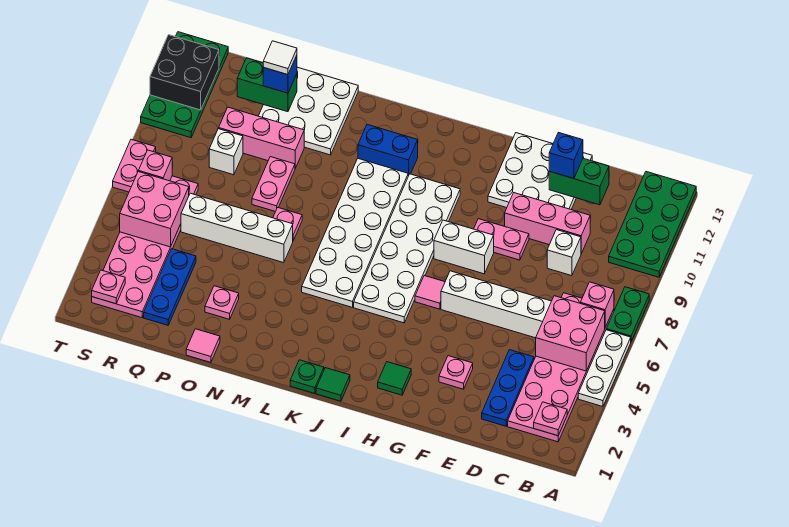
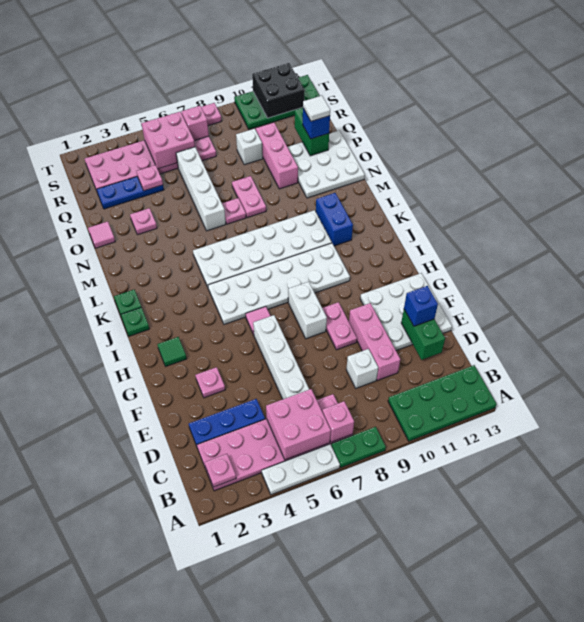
green 1x1 tile [316,368,350,401] -> green 1x1 plate [121,307,149,336]
pink 1x2 plate [252,157,295,212] -> pink 1x2 plate turned to [232,176,266,218]
pink 1x1 plate [92,270,125,304] -> pink 1x1 plate moved to [136,165,163,191]

